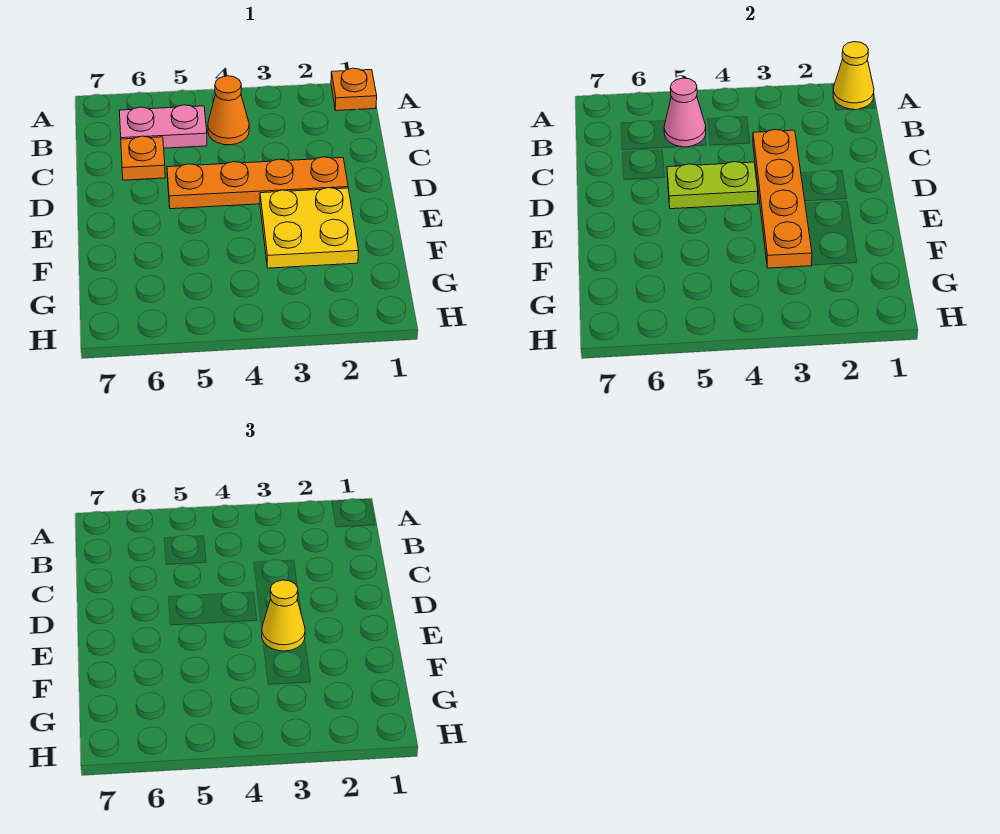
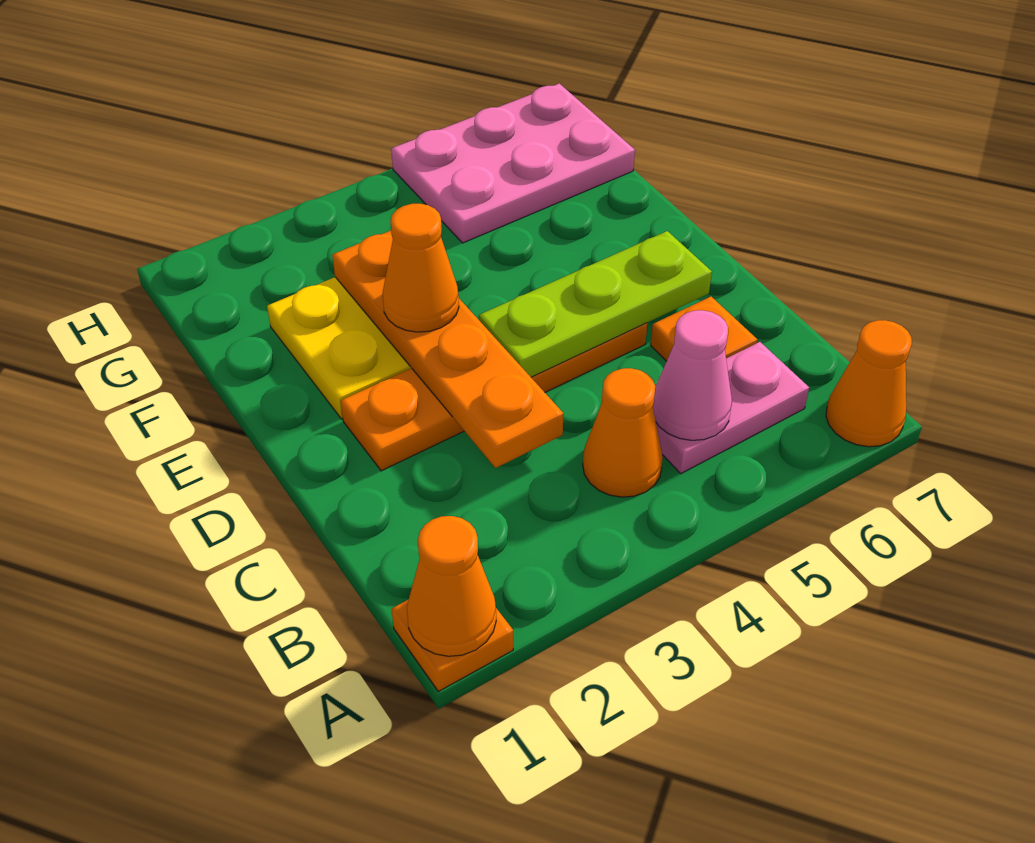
yellow 1x1 cone [833,42,874,110] -> orange 1x1 cone [407,516,496,656]
none -> orange 1x1 cone [826,320,912,447]
lime 1x2 plate [667,162,758,209] -> lime 1x3 plate [479,231,712,377]
yellow 1x1 cone [262,580,305,651] -> orange 1x1 cone [383,204,459,332]
none -> pink 2x3 plate [391,84,635,243]

